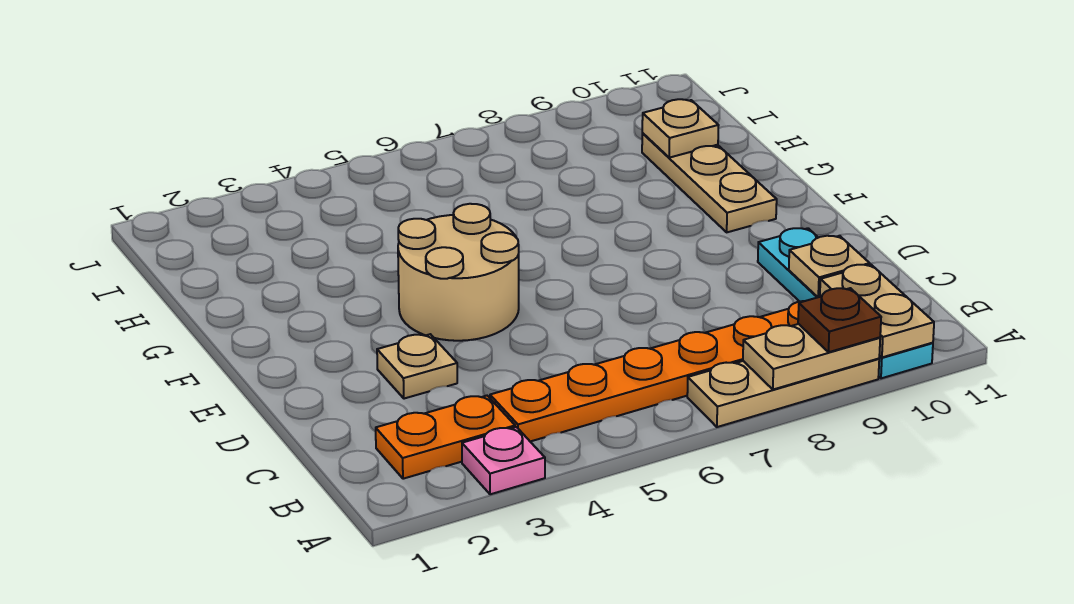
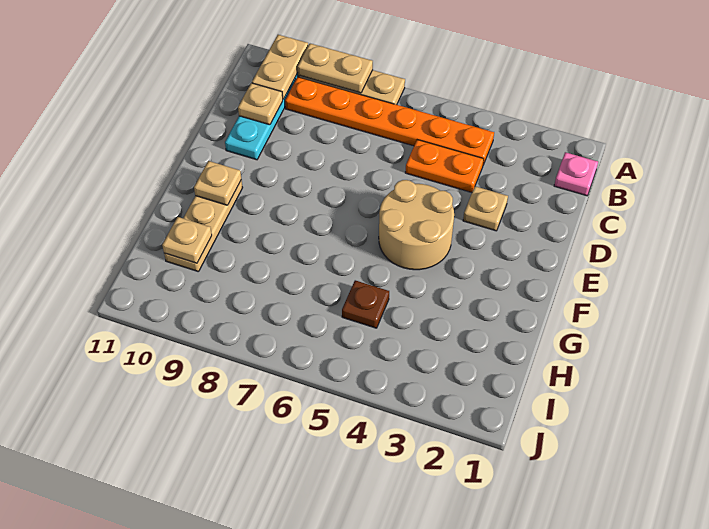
pink 1x1 plate [462,427,545,494] -> pink 1x1 plate moved to [554,152,598,196]
brown 1x1 plate [798,288,881,352] -> brown 1x1 plate moved to [342,280,389,328]
orange 1x2 plate [376,396,515,479] -> orange 1x2 plate moved to [405,140,484,193]
none -> tan 1x1 plate [194,161,241,205]

